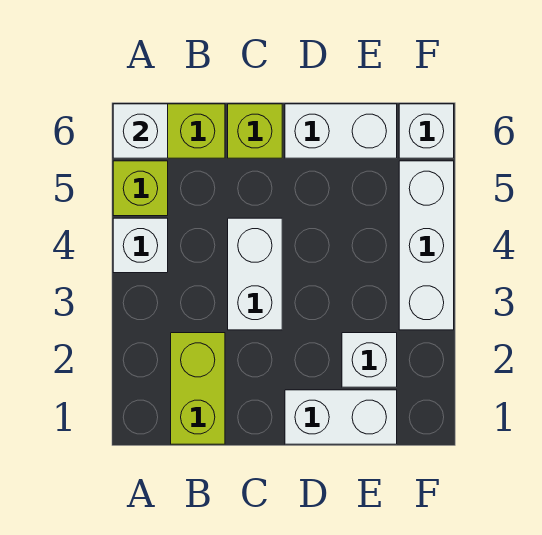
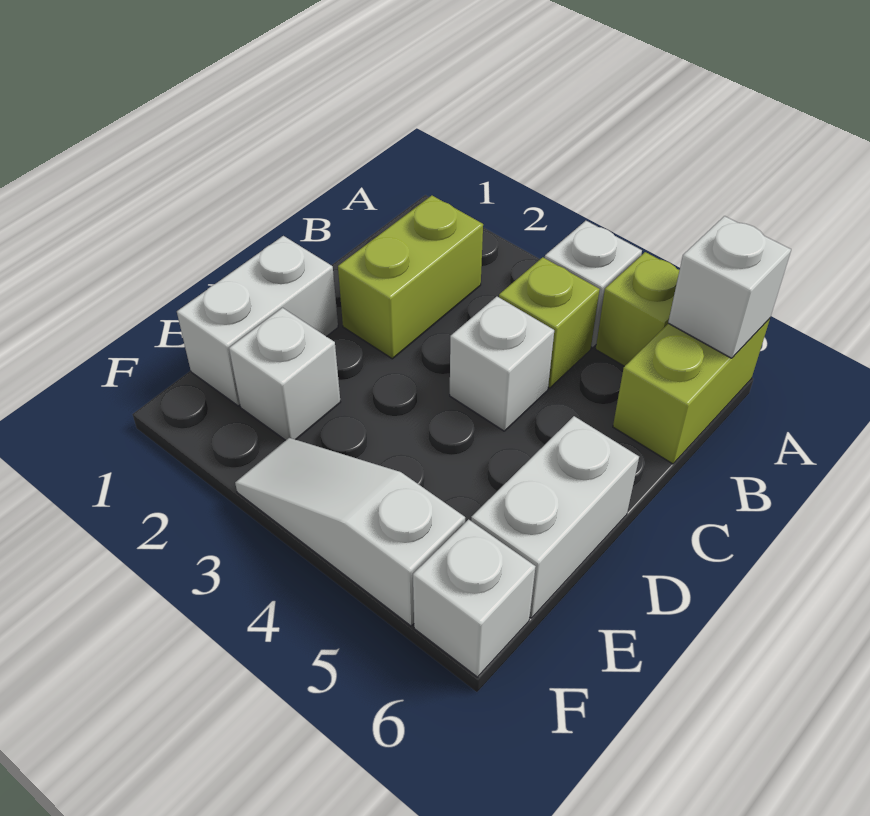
lime 1x2 brick [171,333,225,444] -> lime 1x2 brick turned to [338,196,483,359]
white 1x2 brick [228,218,282,330] -> white 1x1 brick [450,297,554,431]
lime 1x1 brick [228,104,282,158] -> lime 1x1 brick moved to [499,257,600,388]
white 1x3 brick [399,161,454,330] -> white 1x3 slope [235,438,465,626]

